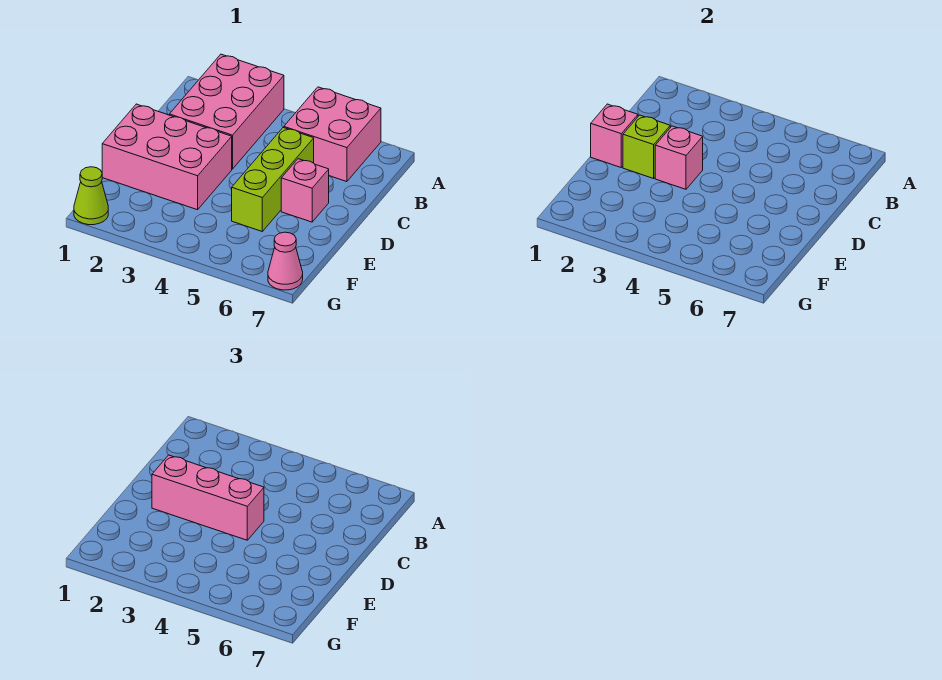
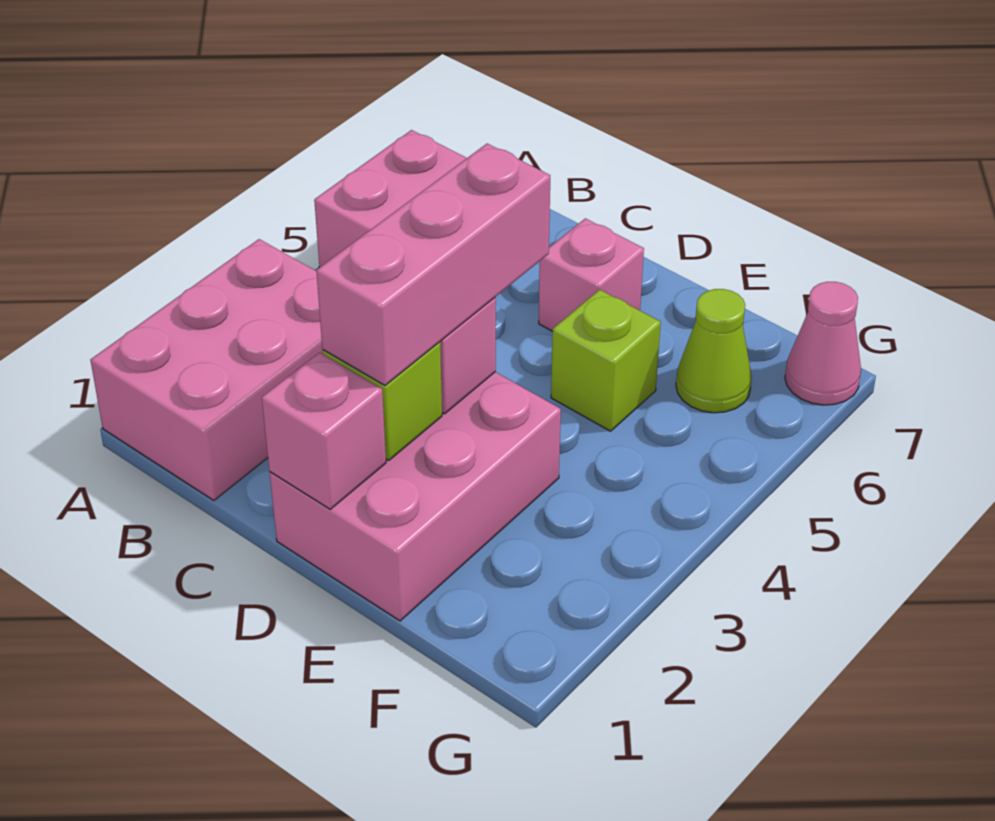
pink 2x3 brick [169,54,284,169] -> pink 2x3 brick turned to [90,239,323,501]
lime 1x3 brick [232,128,314,231] -> lime 1x1 brick [551,290,661,431]
lime 1x1 cone [74,167,108,225] -> lime 1x1 cone moved to [676,289,752,413]

